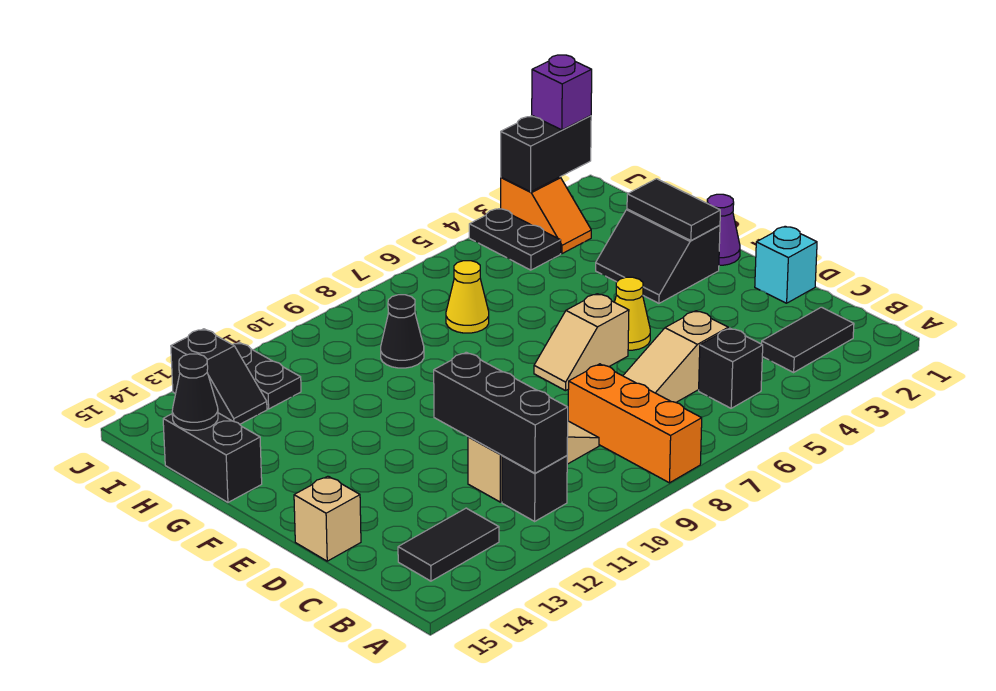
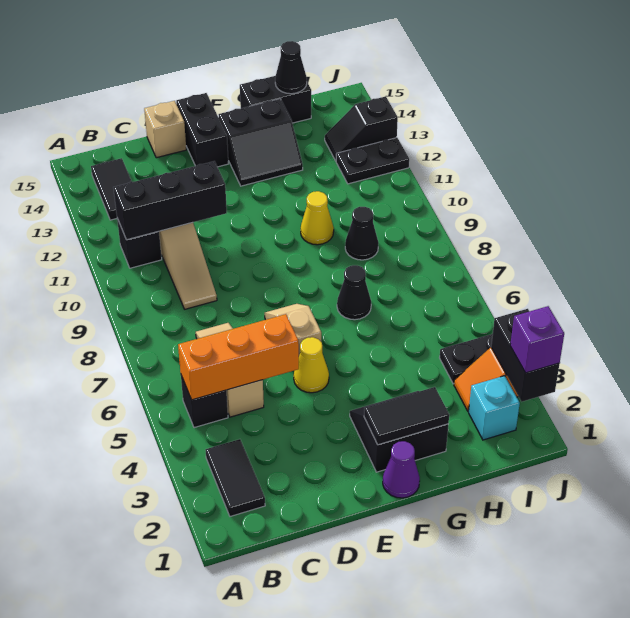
orange 1x3 brick [568,364,702,483] -> orange 1x3 brick moved to [178,314,299,400]
cyan 1x1 brick [755,226,817,303] -> cyan 1x1 brick moved to [469,376,520,440]
none -> black 1x2 brick [176,93,228,167]
none -> black 2x2 slope [219,99,303,186]
none -> black 1x1 cone [337,265,371,320]
yellow 1x1 cone [446,261,489,333] -> yellow 1x1 cone moved to [301,191,334,245]

